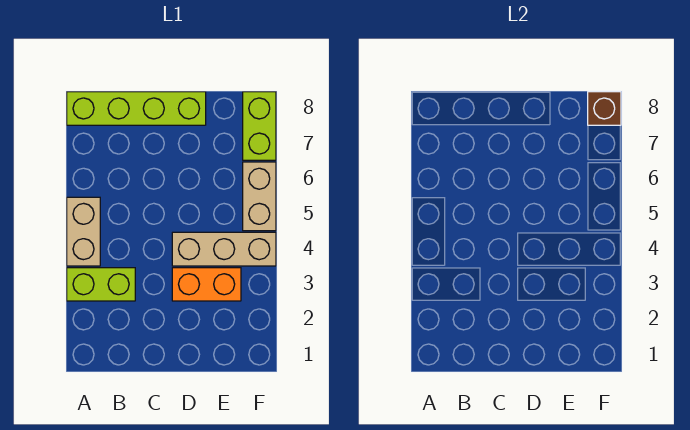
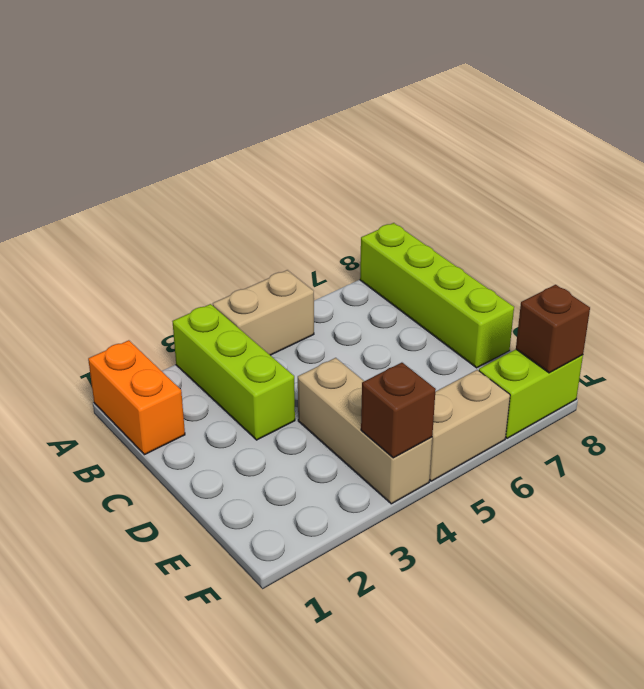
lime 1x2 brick [67,268,135,301] -> lime 1x3 brick [172,304,295,440]
orange 1x2 brick [172,268,241,301] -> orange 1x2 brick moved to [88,340,185,455]
none -> brown 1x1 brick [361,363,436,458]

